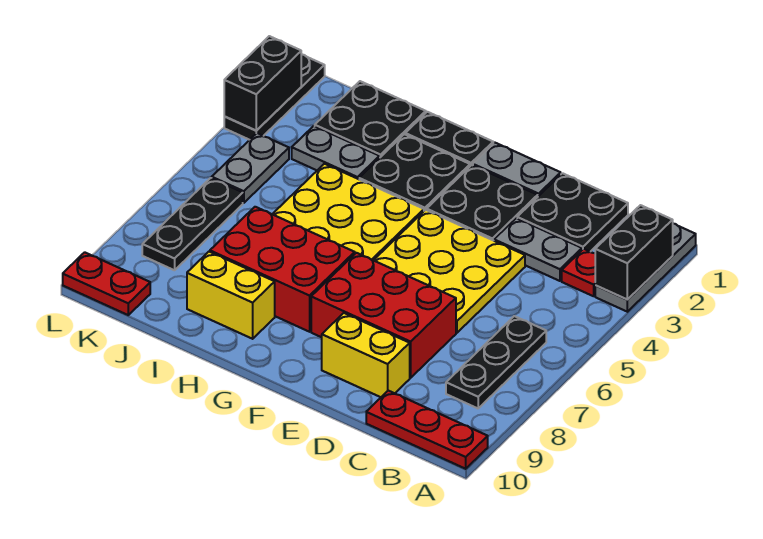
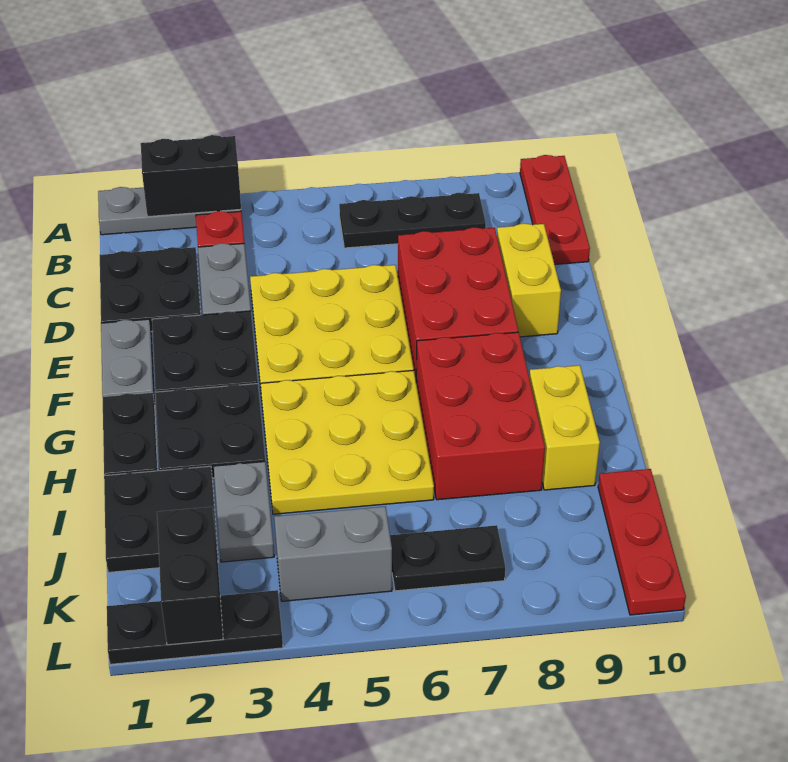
grey 1x2 plate [212,133,289,203] -> grey 1x2 brick [274,506,392,601]
black 1x3 plate [142,178,243,270] -> black 1x2 plate [390,525,505,591]
red 1x2 plate [63,252,150,315] -> red 1x3 plate [598,469,686,615]
black 1x2 brick [224,36,301,131] -> black 1x2 brick turned to [157,507,223,645]

